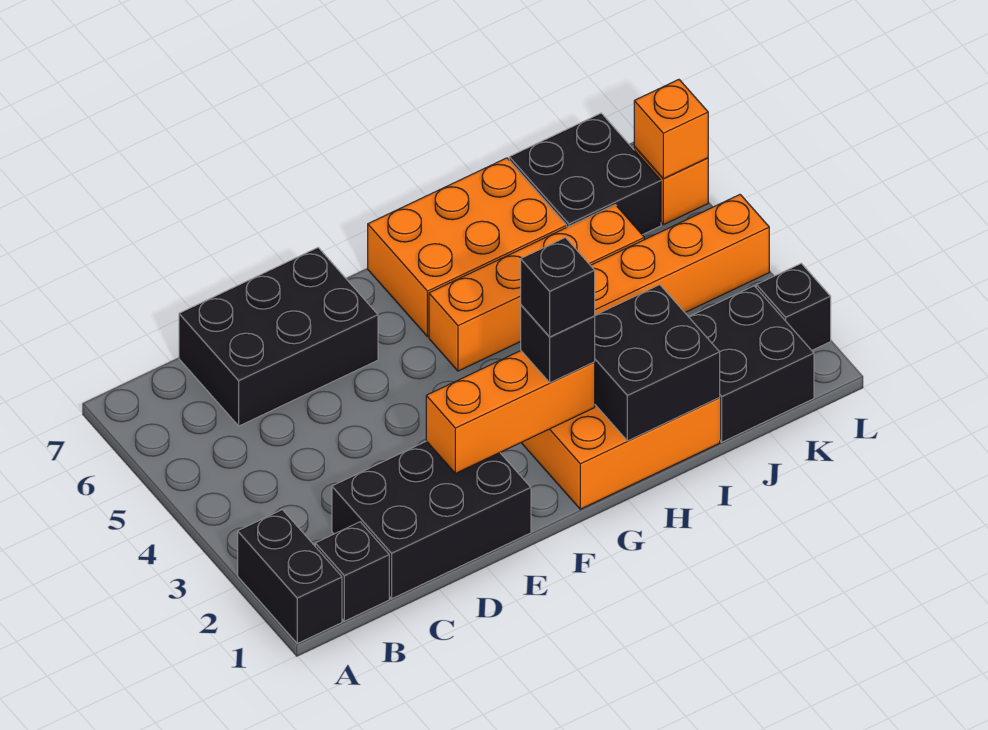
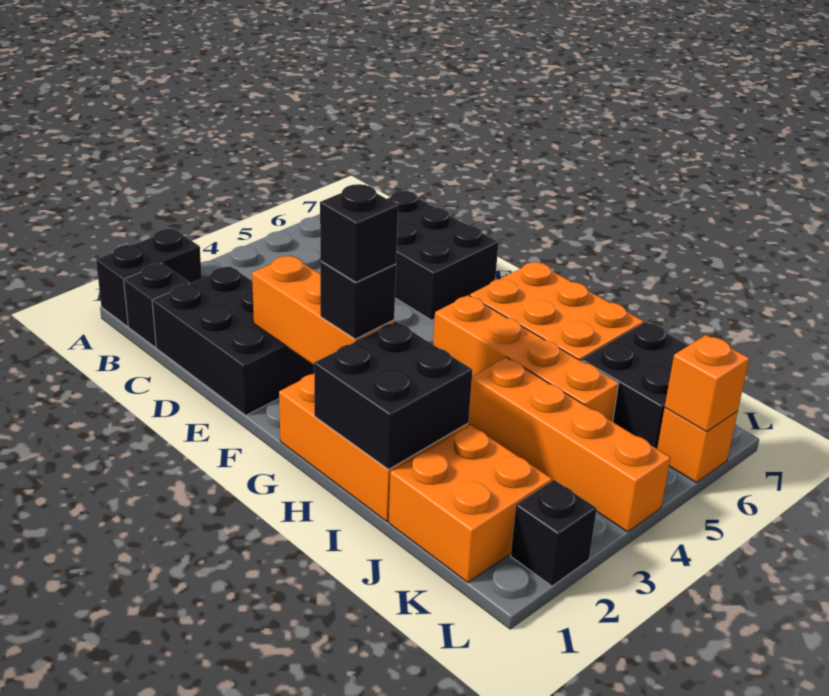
black 2x2 brick [689,286,814,442] -> orange 2x2 brick [389,425,552,583]

